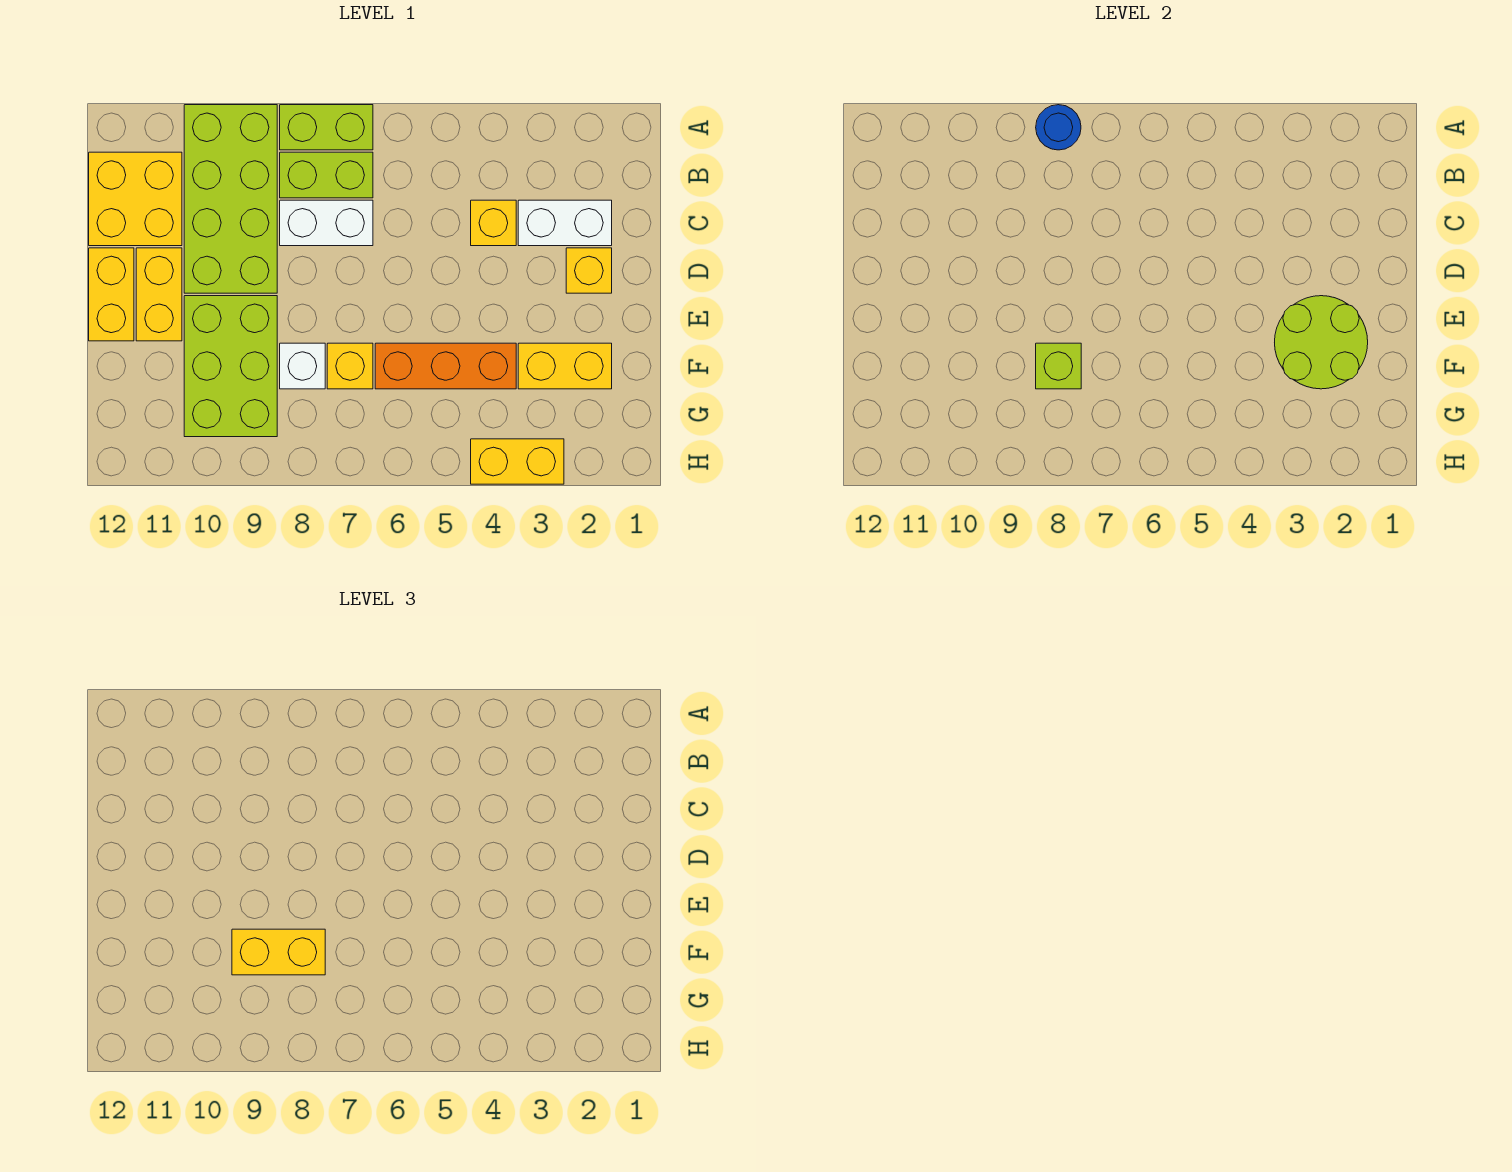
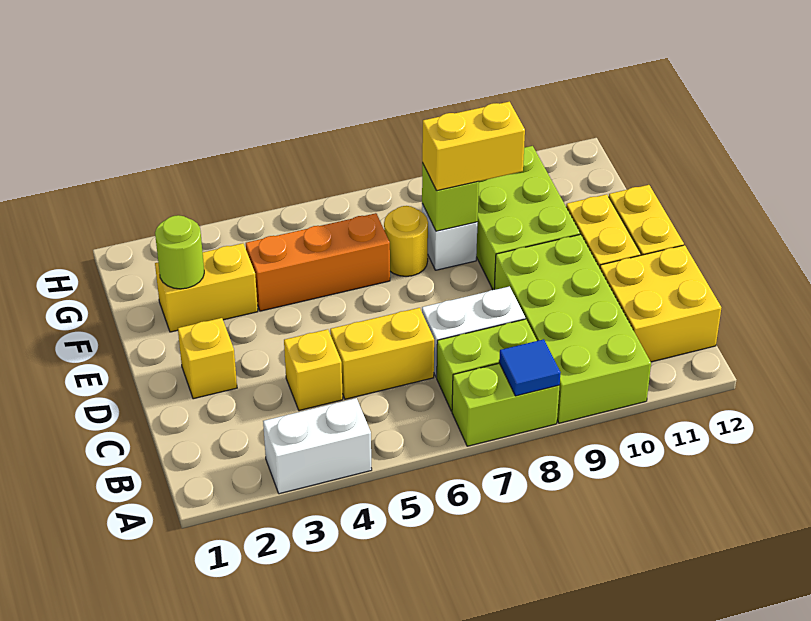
blue 1x1 round brick [1036,105,1081,150] -> blue 1x1 tile [499,339,561,396]
white 1x2 brick [518,200,612,246] -> white 1x2 brick moved to [263,398,372,494]
lime 2x2 round brick [1275,296,1368,389] -> lime 1x1 round brick [155,215,204,289]
yellow 1x1 brick [327,343,373,389] -> yellow 1x1 round brick [384,206,428,276]
yellow 1x2 brick [471,439,564,484] -> yellow 1x2 brick moved to [330,308,434,399]

